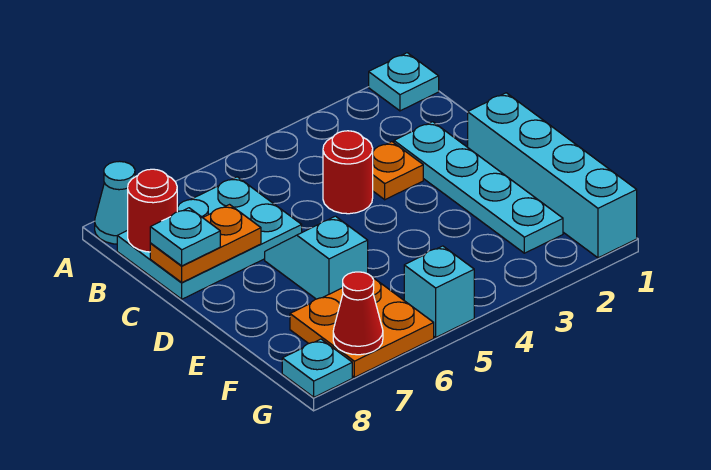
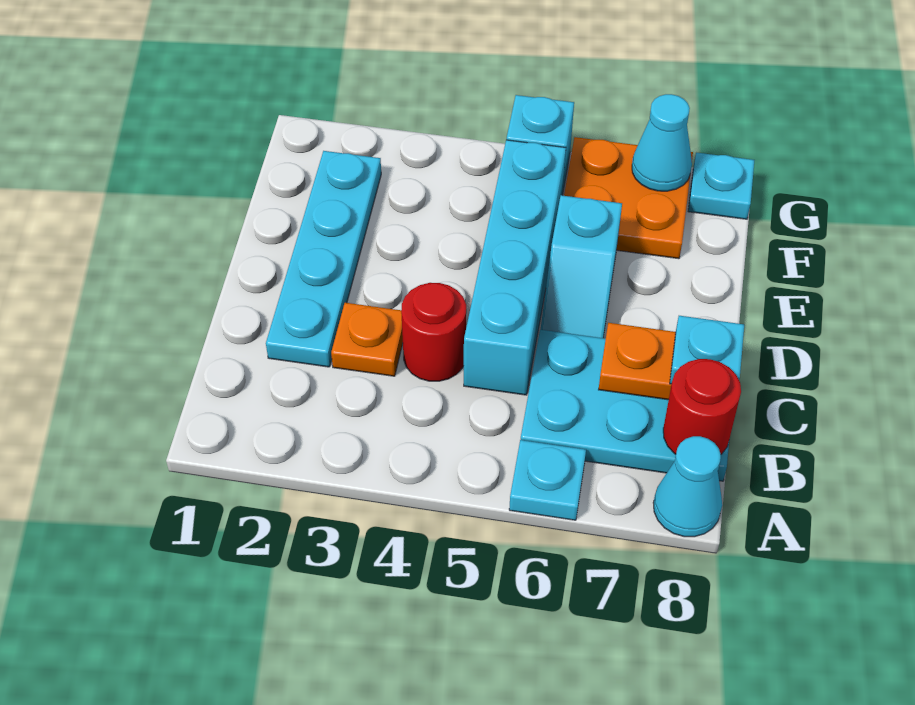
cyan 1x1 plate [369,53,439,111] -> cyan 1x1 plate moved to [509,440,586,520]
cyan 1x4 brick [468,93,637,258] -> cyan 1x4 brick moved to [464,140,566,395]
red 1x1 cone [333,272,383,355] -> cyan 1x1 cone [632,94,692,191]

